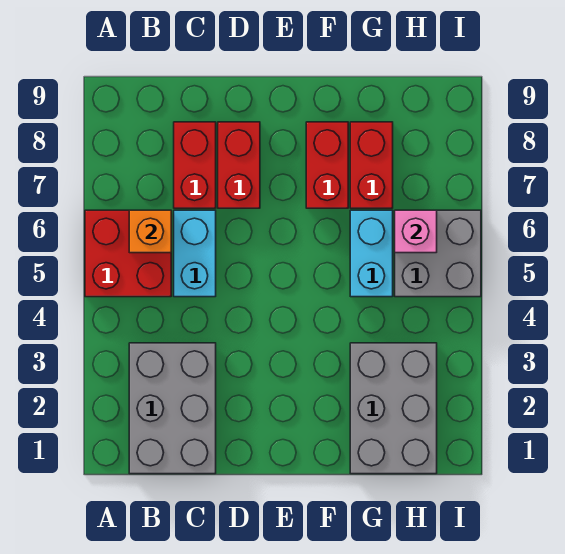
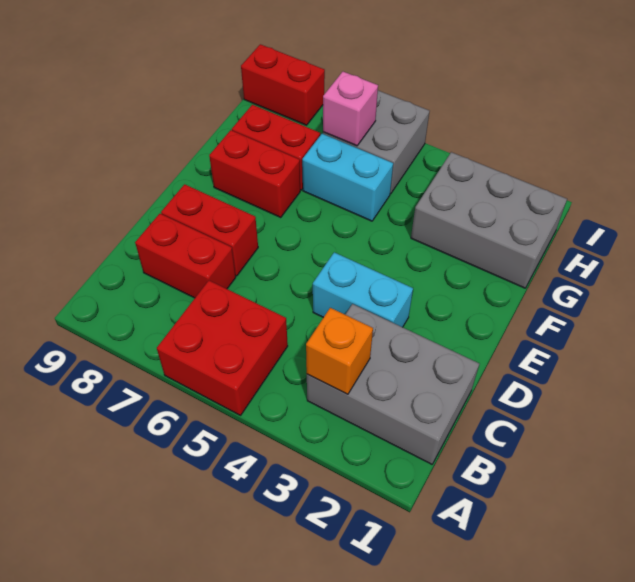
orange 1x1 brick [129,210,171,253] -> orange 1x1 brick moved to [306,308,373,394]
cyan 1x2 brick [174,210,216,297] -> cyan 1x2 brick moved to [313,252,413,327]
none -> red 1x2 brick [241,44,325,125]

